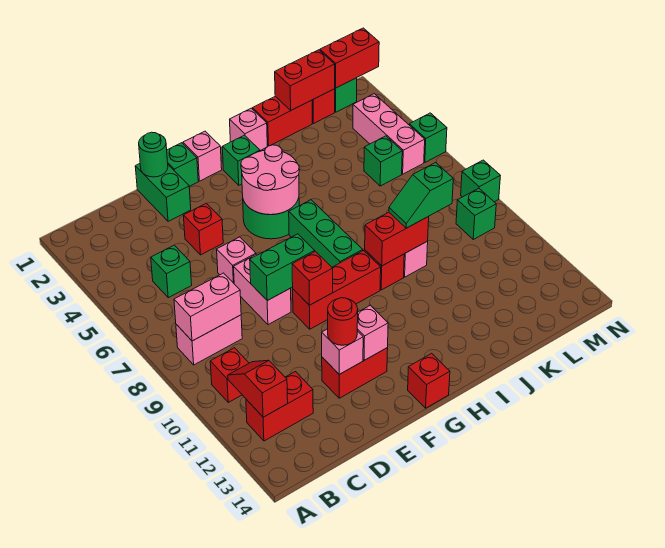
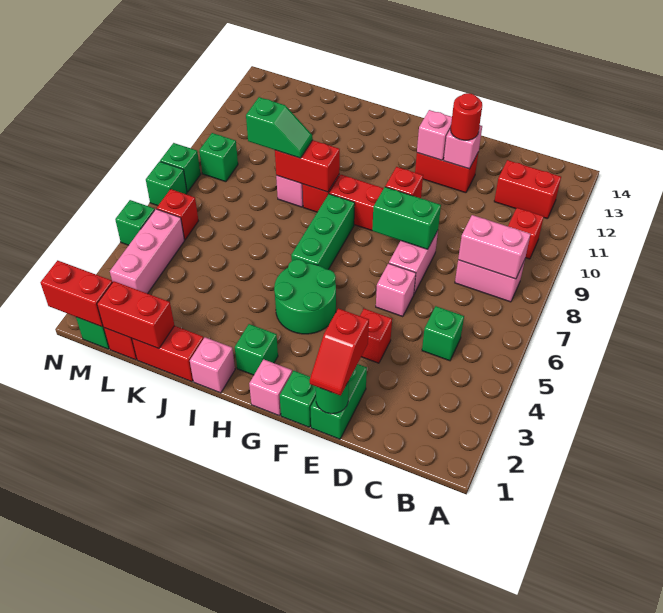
red 1x2 slope [228,360,288,417] -> red 1x2 slope moved to [310,308,369,396]
pink 2x2 round brick [241,145,299,215] -> none
red 1x1 brick [408,353,450,408] -> red 1x1 brick moved to [157,189,198,240]
green 1x1 brick [364,136,402,186] -> green 1x1 brick moved to [146,161,187,206]

